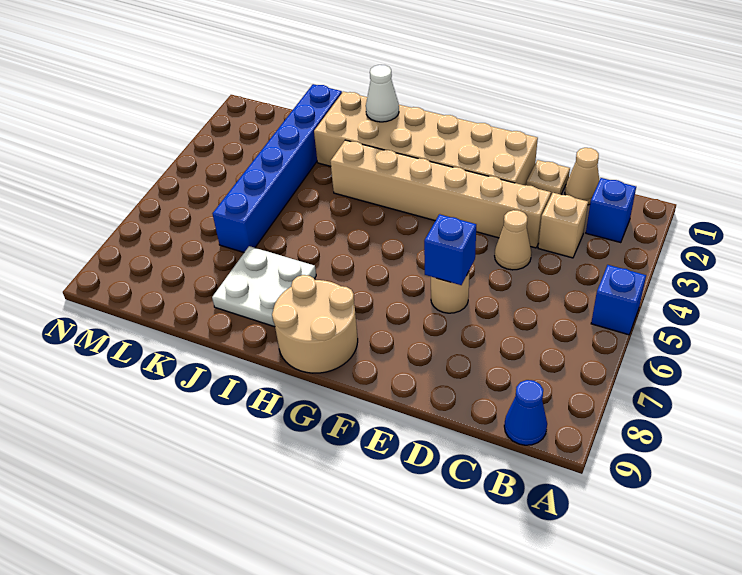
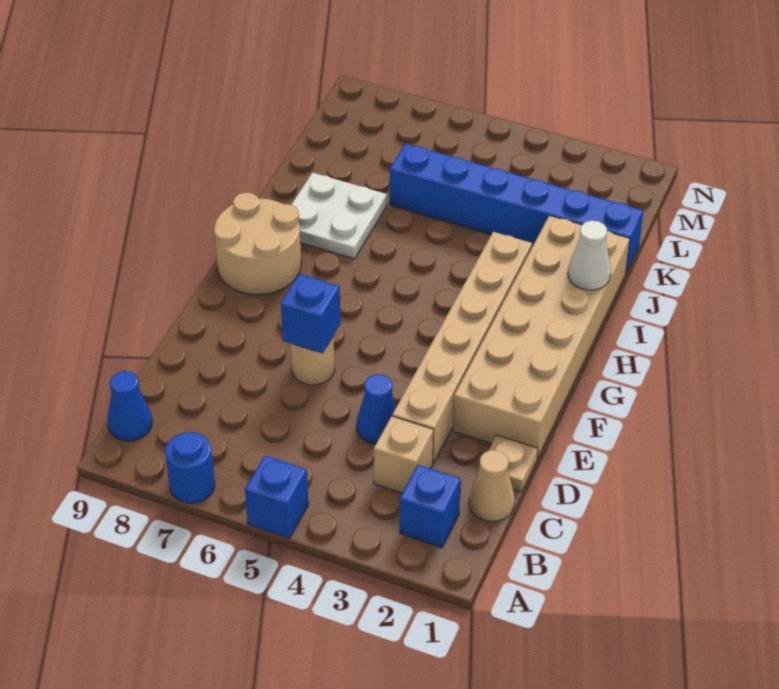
none -> blue 1x1 round brick [165,432,215,503]
tan 1x1 cone [495,210,531,270] -> blue 1x1 cone [357,374,396,444]

